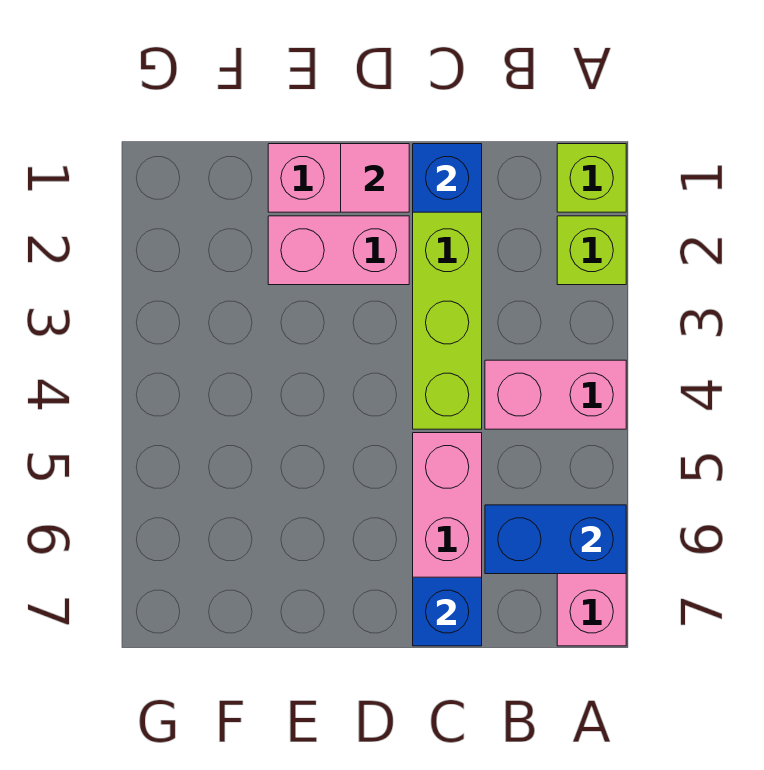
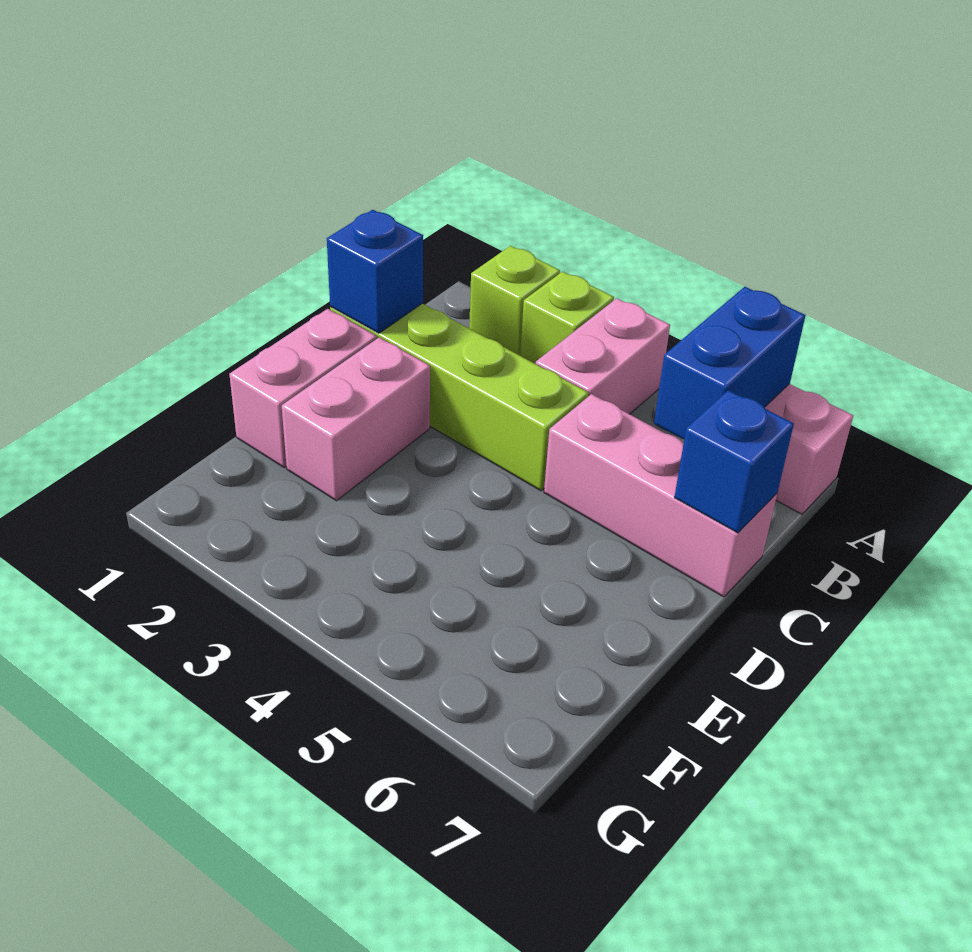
lime 1x1 brick [557,144,626,212] -> lime 1x1 brick moved to [520,271,614,364]
pink 1x1 tile [341,144,409,212] -> none

